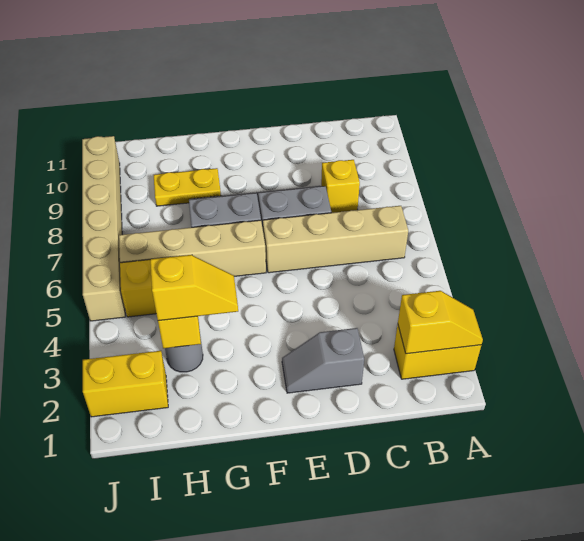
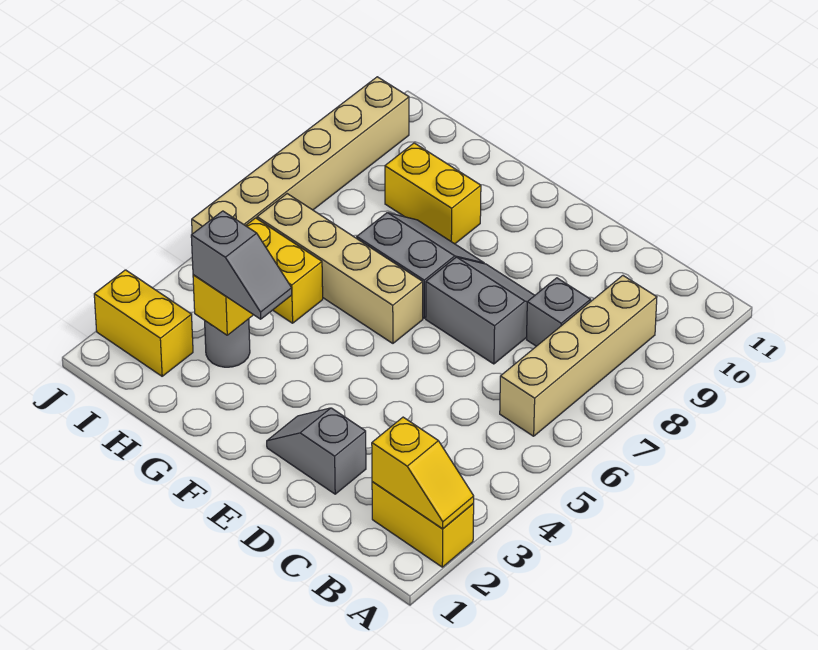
tan 1x4 brick [263,206,408,273] -> tan 1x4 brick turned to [500,276,657,436]
yellow 1x1 brick [321,160,360,213] -> grey 1x1 brick [527,278,591,346]
yellow 1x2 slope [150,255,238,321] -> grey 1x2 slope [191,211,292,319]
yellow 1x2 plate [154,168,221,206] -> yellow 1x2 brick [385,143,481,244]

